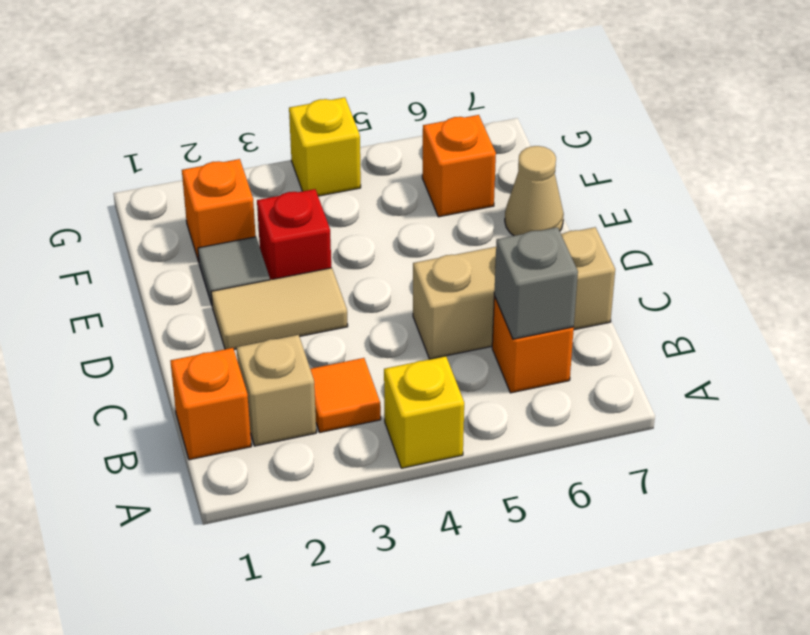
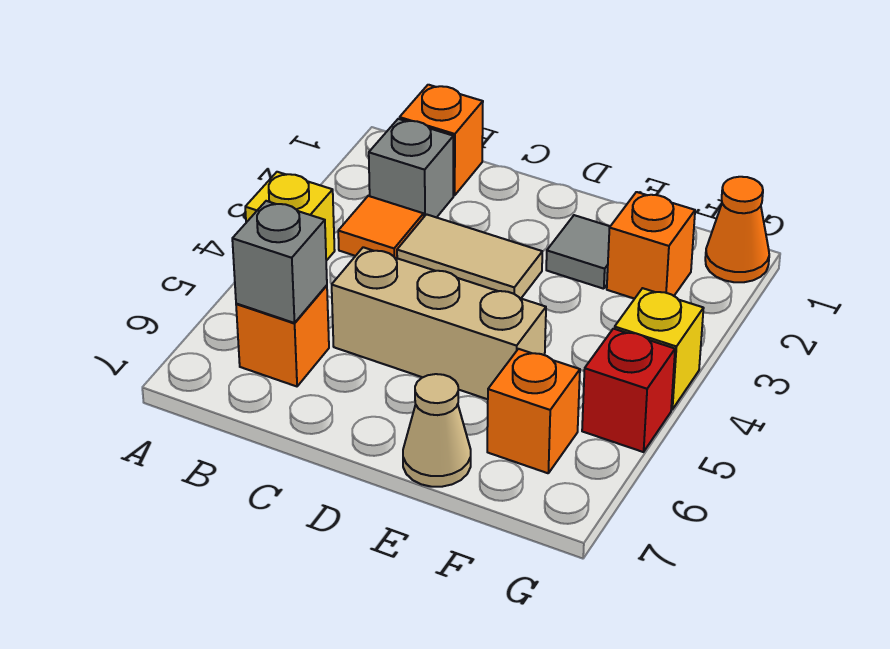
tan 1x1 brick [236,335,316,446] -> grey 1x1 brick [369,119,453,218]
tan 1x3 brick [413,227,615,359] -> tan 1x3 brick turned to [332,247,546,399]
tan 1x2 tile [211,268,348,350] -> tan 1x2 tile turned to [397,214,542,298]
red 1x1 brick [257,189,331,280] -> red 1x1 brick moved to [582,329,675,452]
none -> orange 1x1 cone [705,177,769,282]

